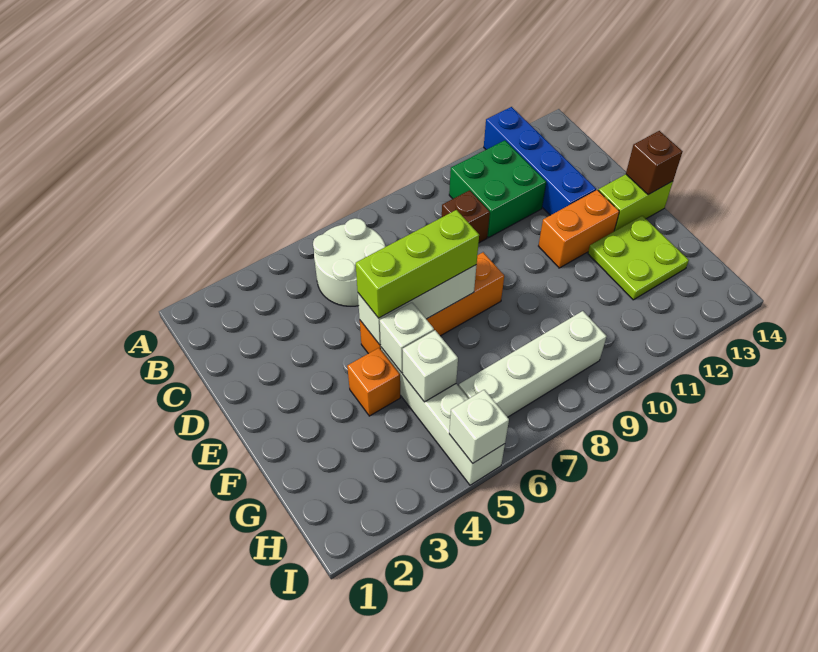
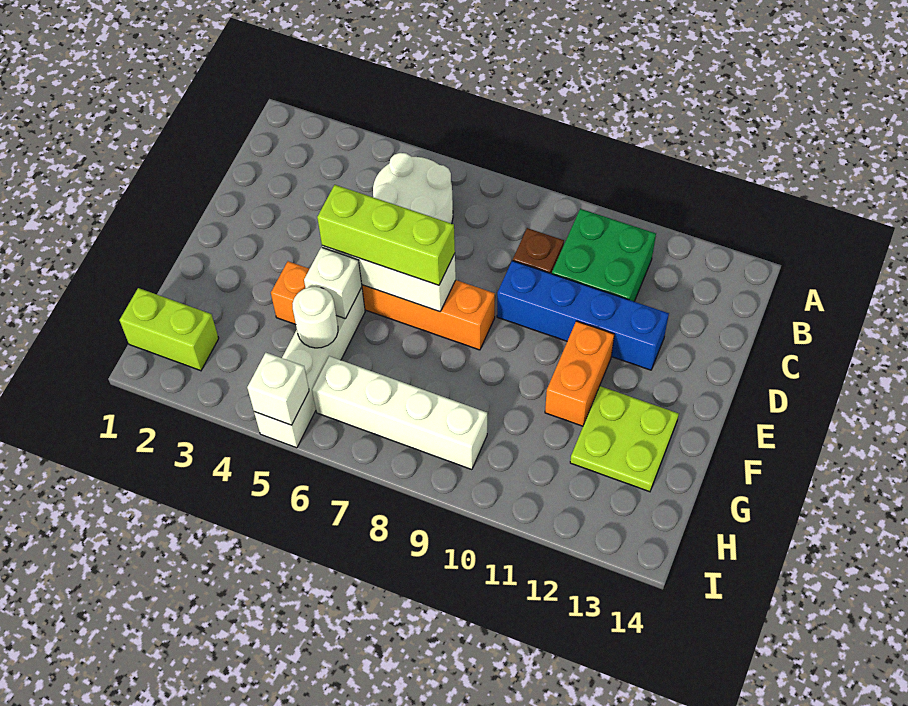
blue 1x4 brick [484,107,596,215] -> blue 1x4 brick turned to [497,261,669,370]
orange 1x2 brick [539,190,619,268] -> orange 1x2 brick turned to [545,321,614,426]
lime 1x2 brick [598,174,673,231] -> lime 1x2 brick moved to [120,288,219,371]
brown 1x1 brick [626,131,683,195] -> none
white 1x1 brick [403,330,458,402] -> white 1x1 round brick [292,287,338,348]

